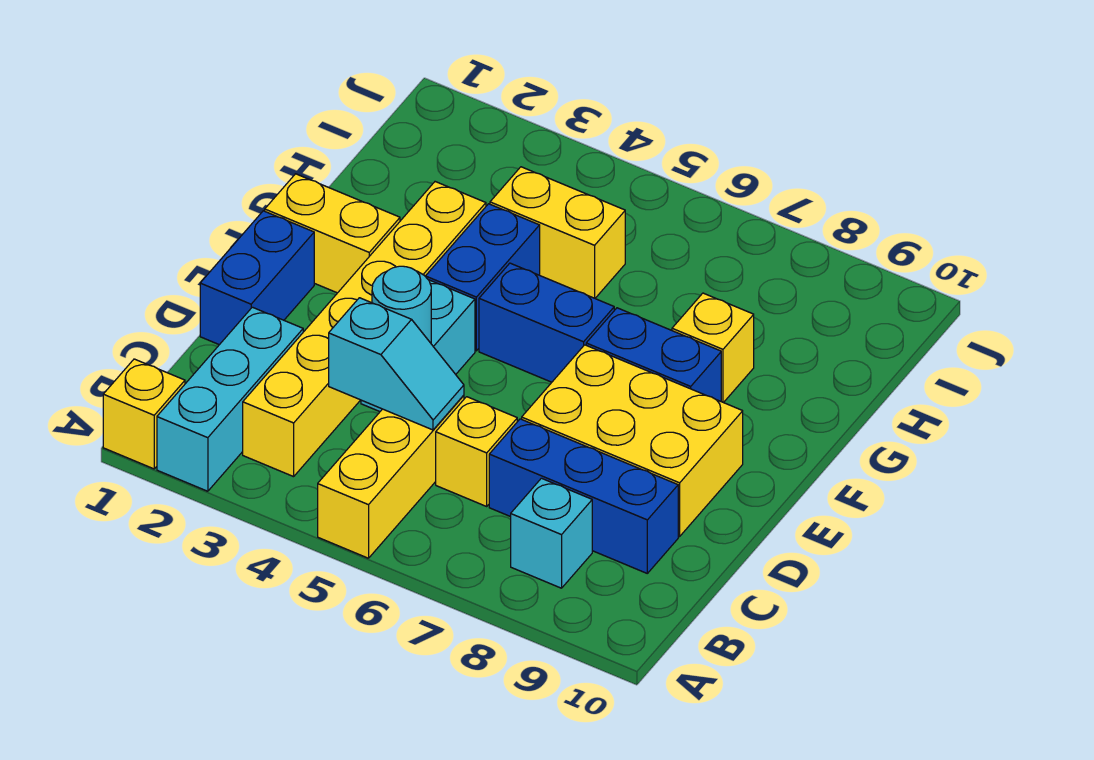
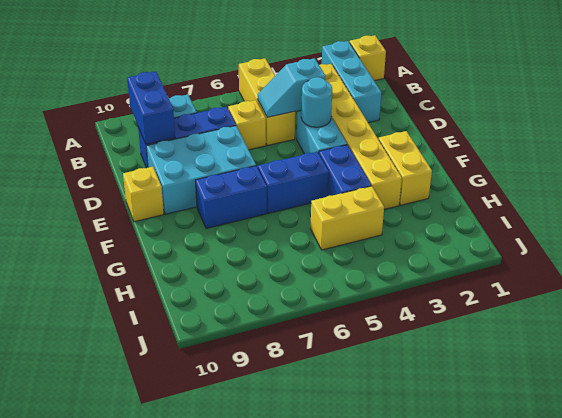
blue 1x2 brick [200,211,314,345] -> blue 1x2 brick moved to [127,71,175,144]
yellow 2x3 brick [522,345,743,536] -> cyan 2x3 brick [146,126,256,214]
yellow 1x2 brick [265,174,400,293] -> yellow 1x2 brick turned to [379,131,432,205]
yellow 1x1 brick [672,293,754,403] -> yellow 1x1 brick moved to [123,167,164,222]

